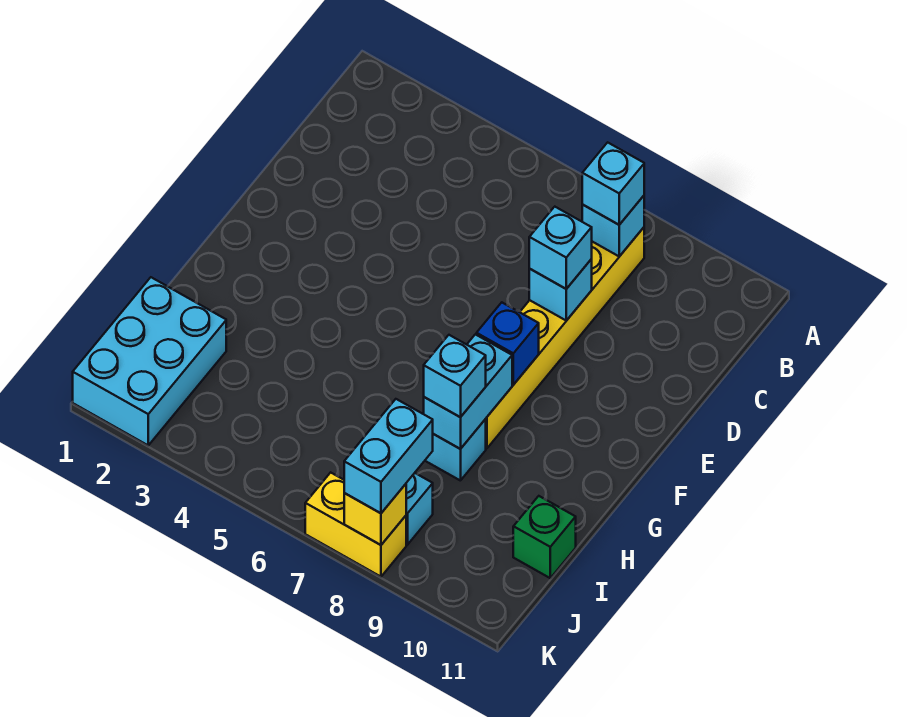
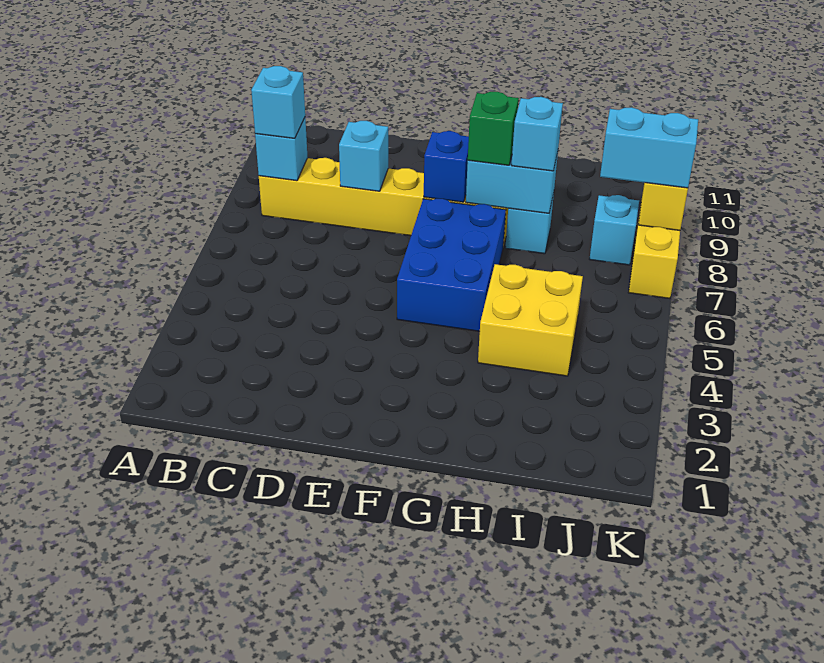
cyan 1x1 brick [529,207,592,289] -> none
none -> blue 2x3 brick [397,199,506,331]
none -> yellow 2x2 brick [478,264,583,376]
cyan 2x3 brick [73,277,226,445] -> none
green 1x1 brick [513,496,576,578] -> green 1x1 brick moved to [468,92,519,165]

